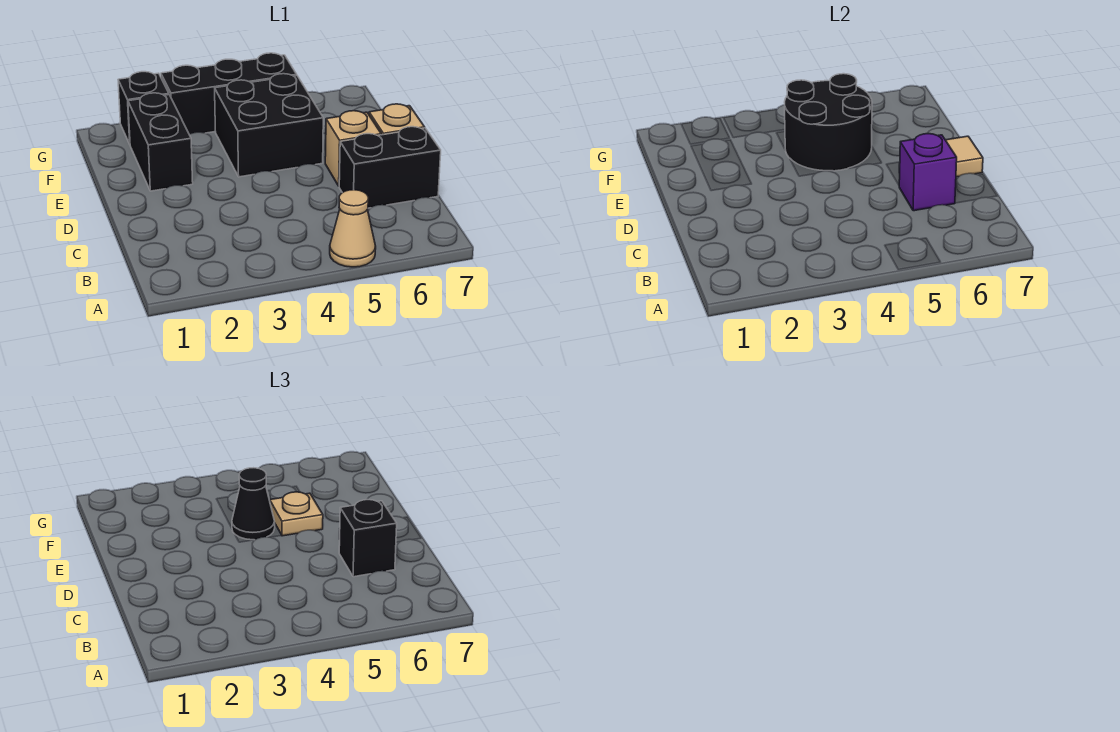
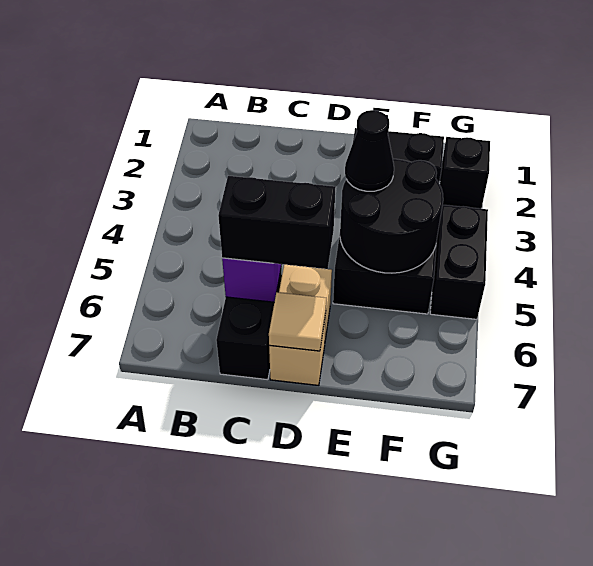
tan 1x1 cone [330,190,376,267] -> none
black 1x1 brick [339,500,397,577] -> black 1x2 brick [218,176,336,269]
tan 1x1 plate [270,492,323,536] -> none
black 1x3 brick [161,53,297,134] -> black 1x2 brick [430,205,488,319]

